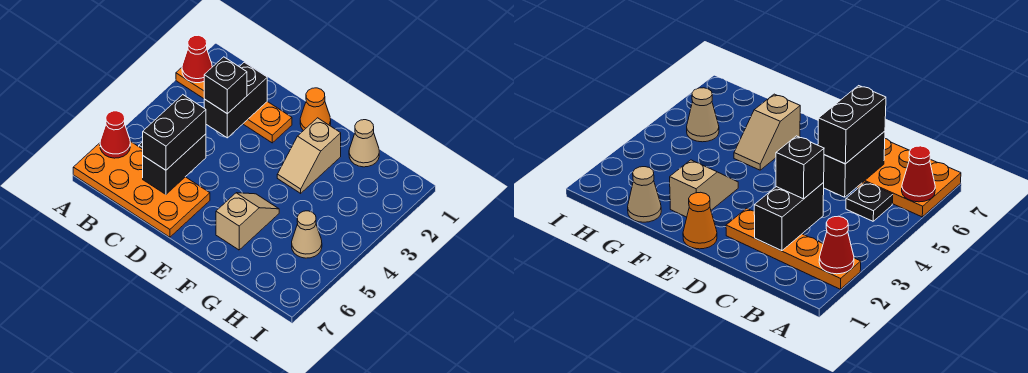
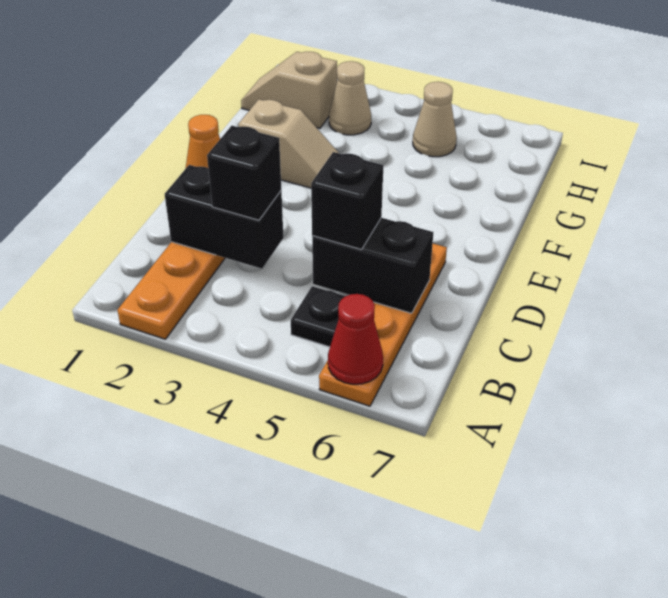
red 1x1 cone [182,35,212,83] -> none
orange 2x4 plate [73,141,210,237] -> orange 1x4 plate [319,244,447,406]
black 1x2 brick [143,95,206,170] -> black 1x1 brick [311,152,384,250]
tan 1x2 slope [216,193,279,250] -> tan 1x2 slope moved to [241,52,337,128]
tan 1x1 cone [349,120,379,167] -> tan 1x1 cone moved to [329,61,371,135]

